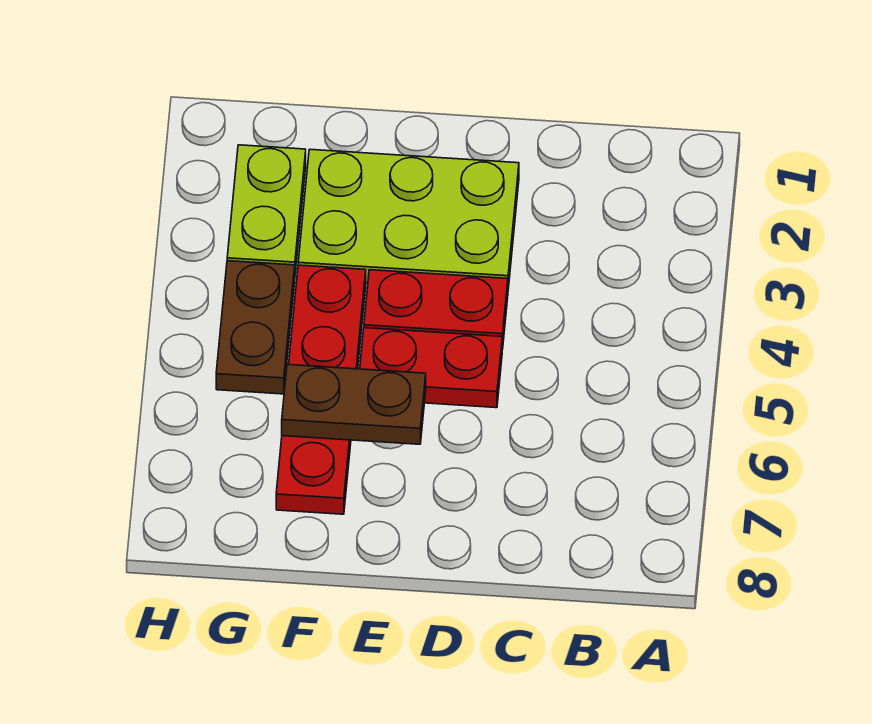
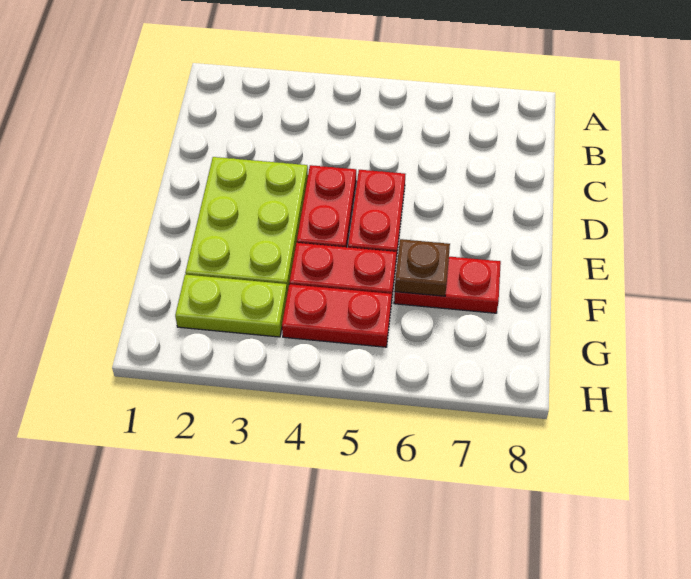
brown 1x2 plate [282,365,426,444] -> brown 1x1 plate [395,239,450,296]
brown 1x2 plate [216,261,295,394] -> red 1x2 plate [282,284,392,347]

